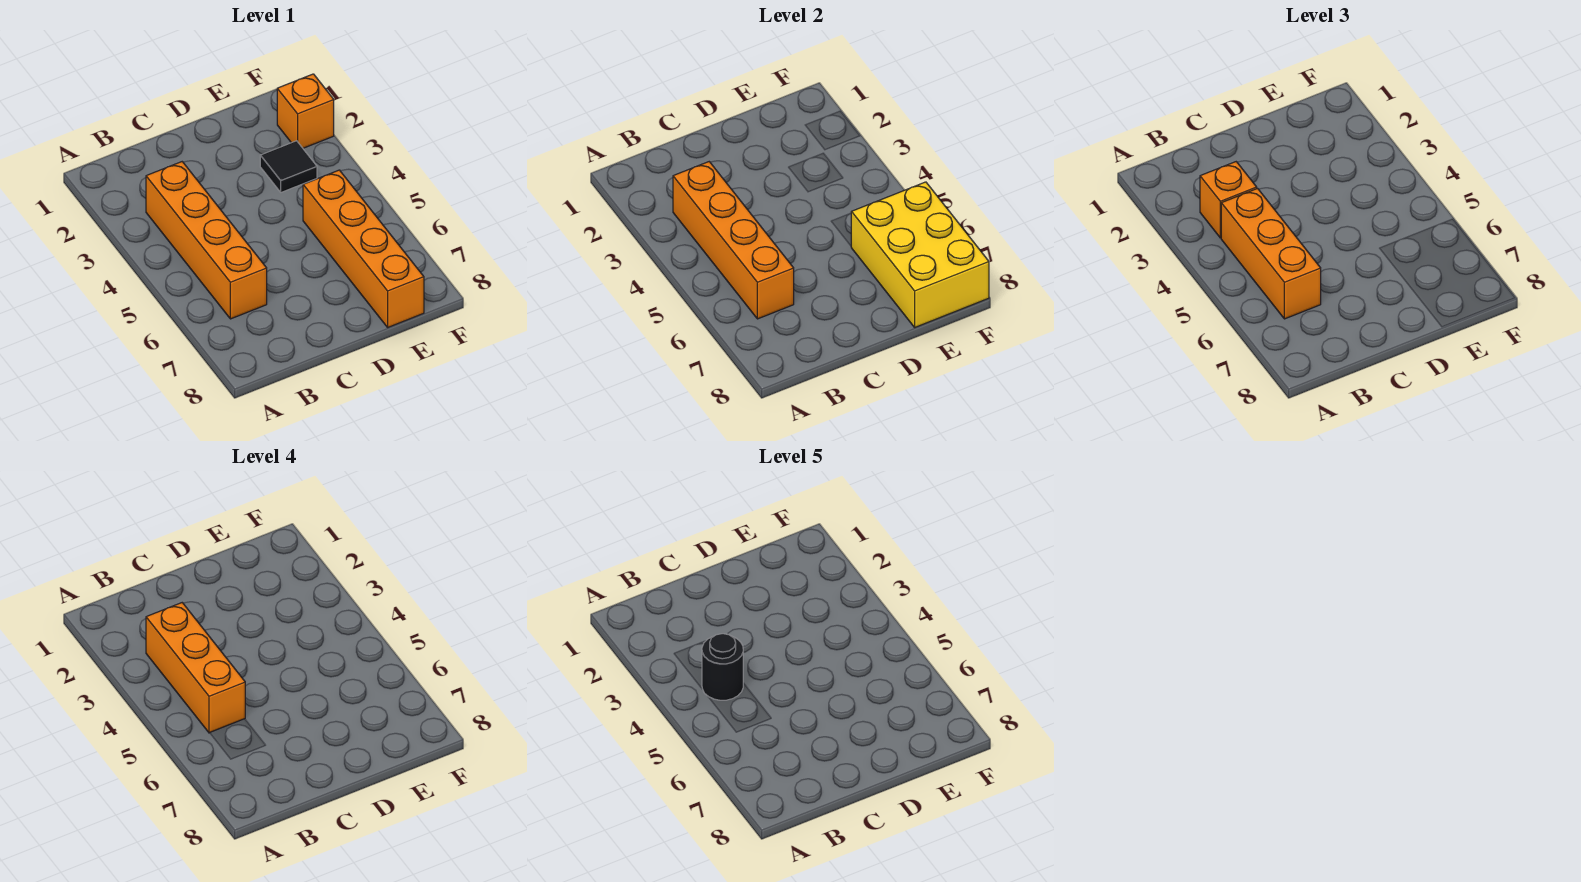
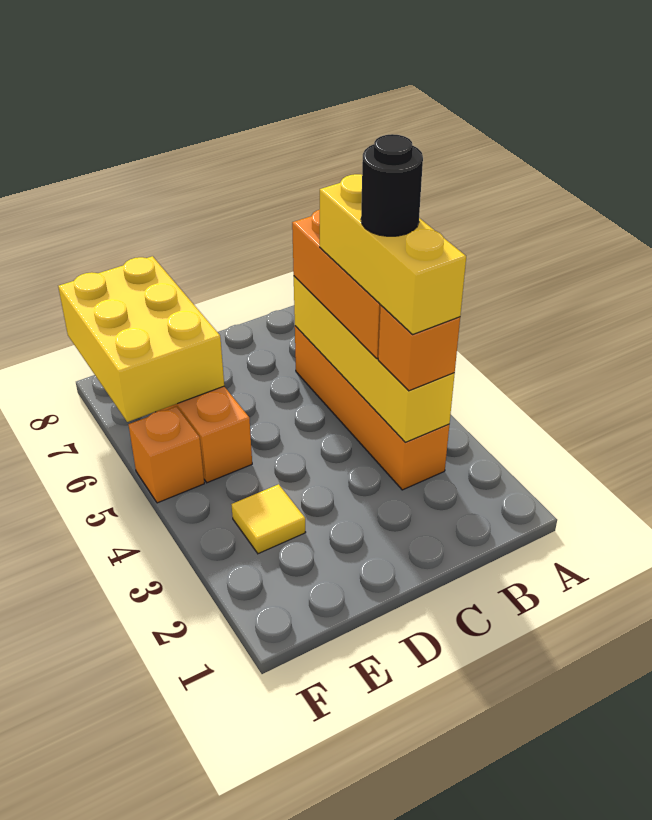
orange 1x4 brick [673,162,794,319] -> yellow 1x4 brick [294,276,455,442]
orange 1x3 brick [146,603,245,733] -> yellow 1x3 brick [320,174,466,334]
black 1x1 tile [260,141,317,192] -> yellow 1x1 tile [231,484,306,554]
orange 1x1 brick [277,74,334,148] -> orange 1x1 brick moved to [129,406,204,503]

